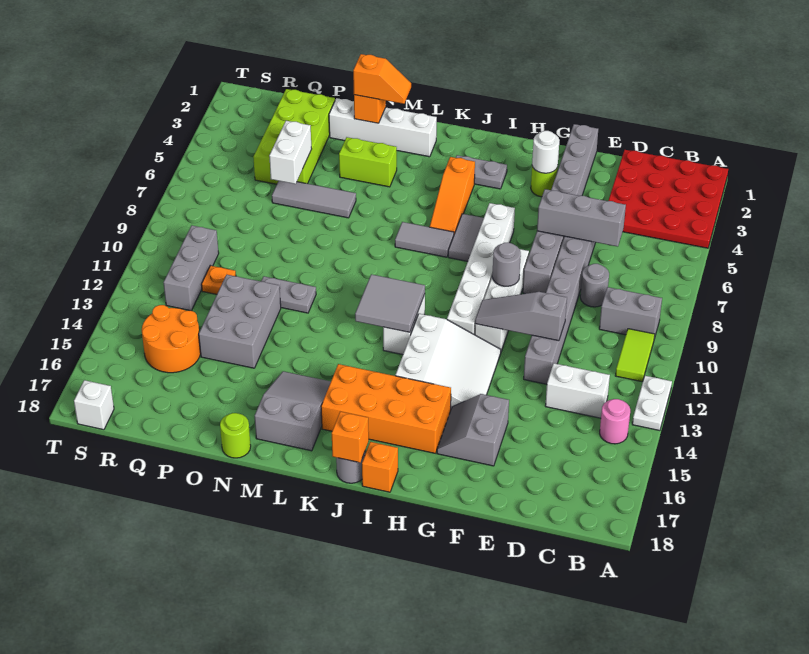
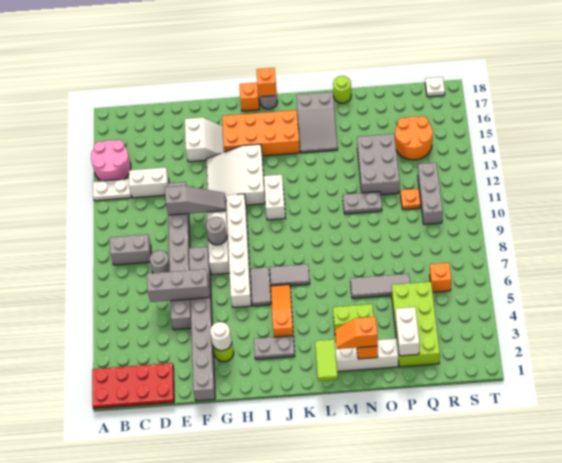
red 4x4 plate [608,150,728,248] -> red 2x4 plate [92,363,174,408]
white 1x2 plate [632,376,672,431] -> white 1x2 plate turned to [93,179,131,201]
lime 1x2 tile [615,329,655,382] -> lime 1x2 tile moved to [315,339,338,381]
pink 1x1 round brick [600,399,630,444] -> pink 2x2 round brick [91,140,131,181]
grey 2x2 slope [437,394,509,466] -> white 2x2 slope [185,117,224,162]
grey 2x2 tile [355,274,425,332] -> none
white 1x2 brick [269,121,312,184] -> white 1x2 brick moved to [396,307,420,356]
none -> orange 1x1 brick [430,263,451,292]
white 1x1 brick [74,380,114,430] -> white 1x1 plate [425,77,445,97]

